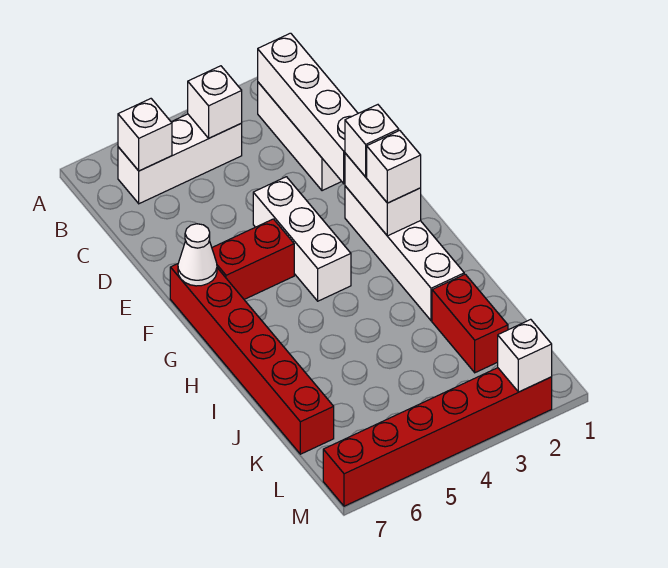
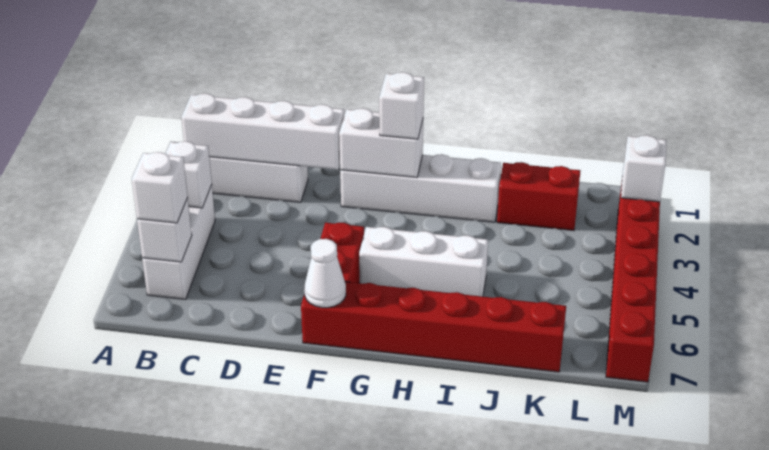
white 1x3 brick [253,177,351,301] -> white 1x3 brick moved to [359,227,488,297]
white 1x1 brick [345,105,399,177] -> white 1x1 brick moved to [132,152,188,223]

